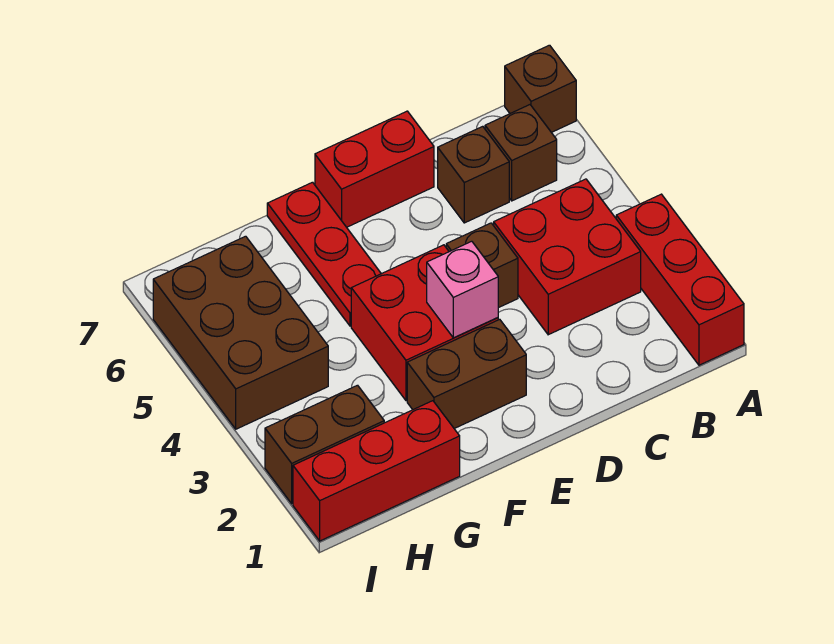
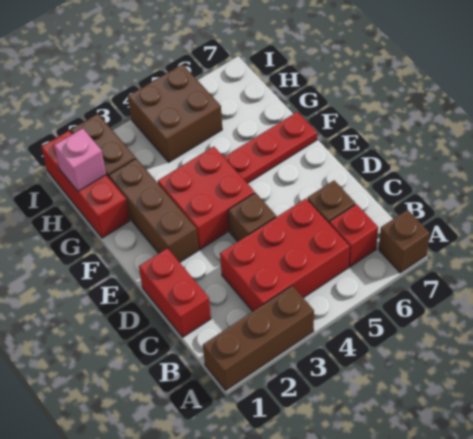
red 1x3 brick [616,194,744,365] -> brown 1x3 brick [203,286,314,390]
red 2x2 brick [494,179,641,335] -> red 2x3 brick [220,199,350,311]
brown 1x1 brick [485,105,557,201] -> red 1x1 brick [329,204,378,267]
red 1x2 brick [315,111,434,227] -> red 1x2 brick moved to [139,248,211,337]
brown 1x2 brick [407,319,526,429] -> brown 1x3 brick [109,158,199,262]
pink 1x1 brick [427,241,498,338] -> pink 1x1 brick moved to [54,128,106,191]
brown 2x3 brick [153,236,328,429] -> brown 2x2 brick [128,64,222,162]

